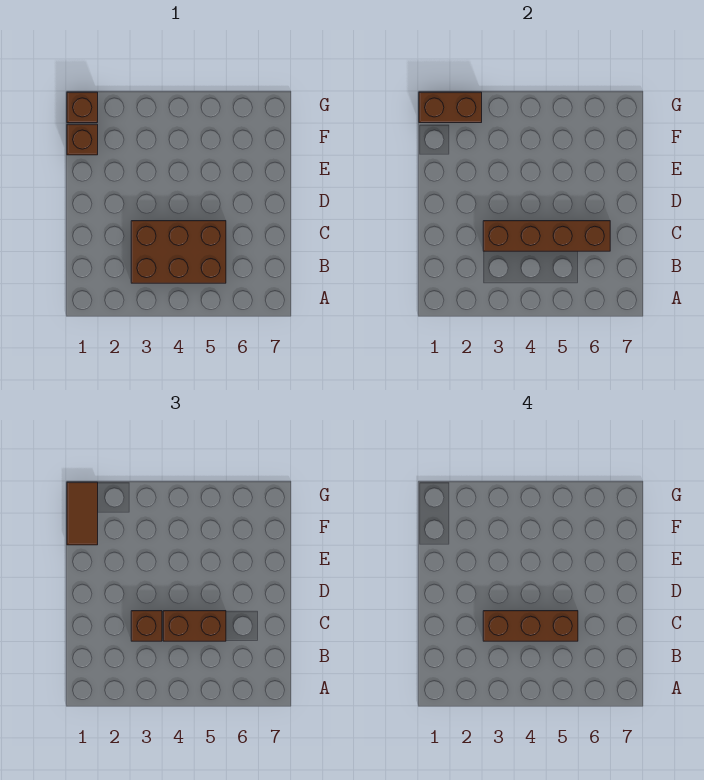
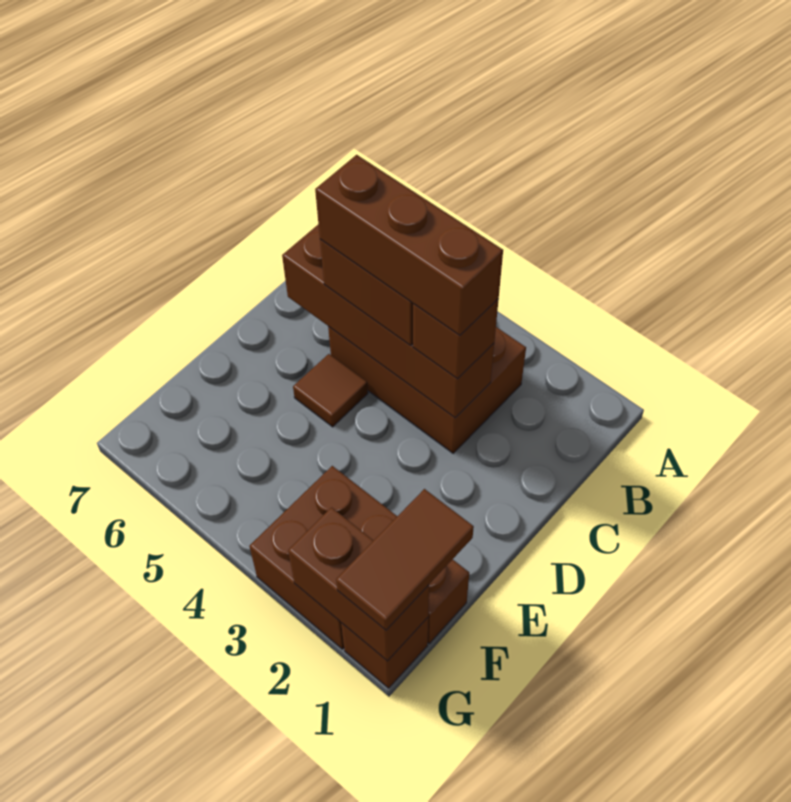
none -> brown 1x1 tile [293,354,368,427]
none -> brown 2x2 brick [249,466,397,649]

